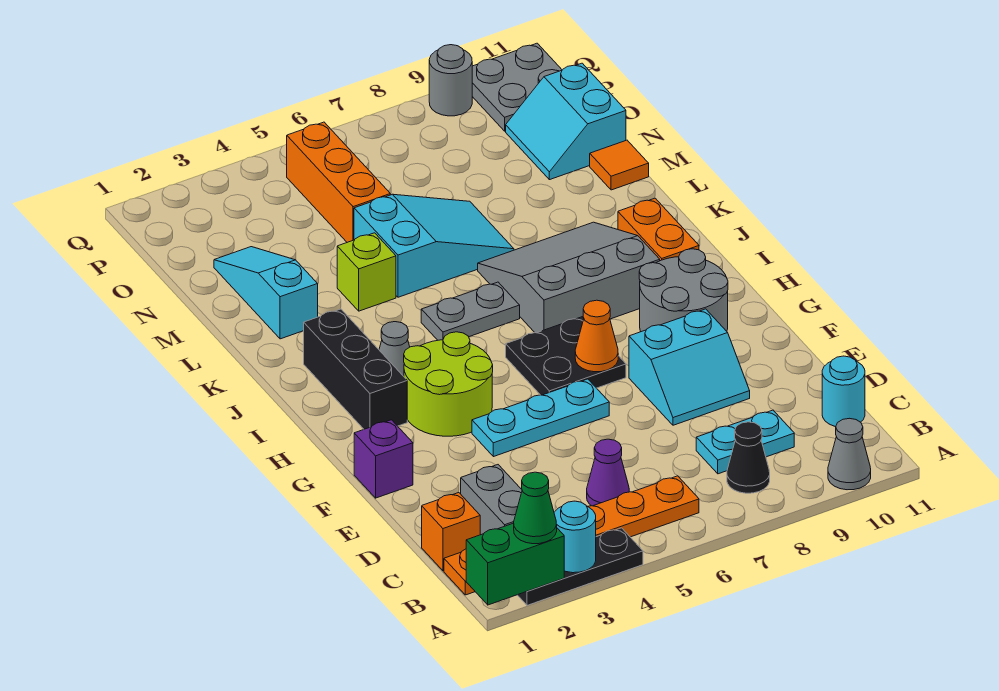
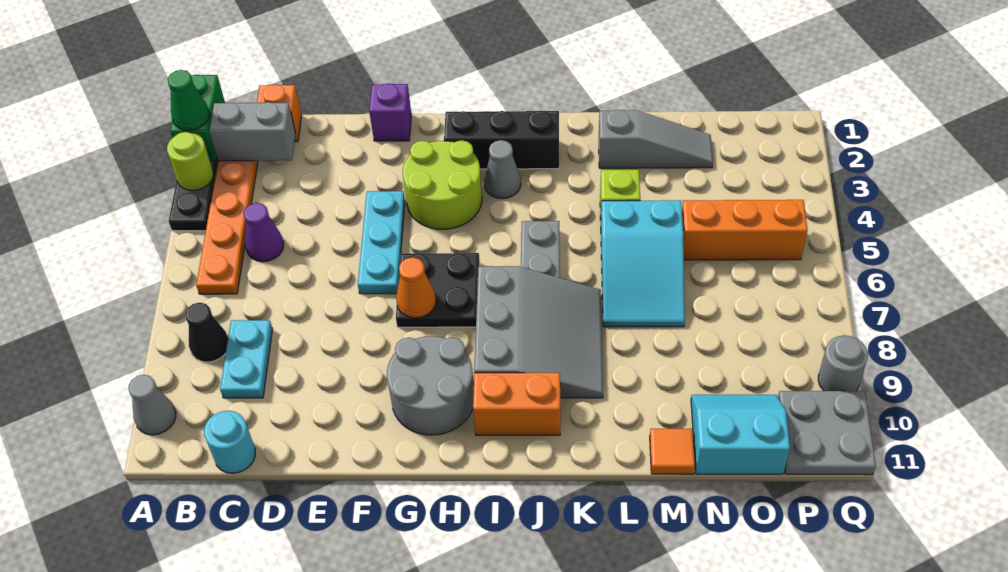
cyan 1x1 round brick [554,501,596,573] -> lime 1x1 round brick [167,132,213,191]
cyan 2x2 slope [629,309,750,425] -> none
cyan 1x3 slope [214,247,318,339] -> grey 1x3 slope [599,110,713,168]

